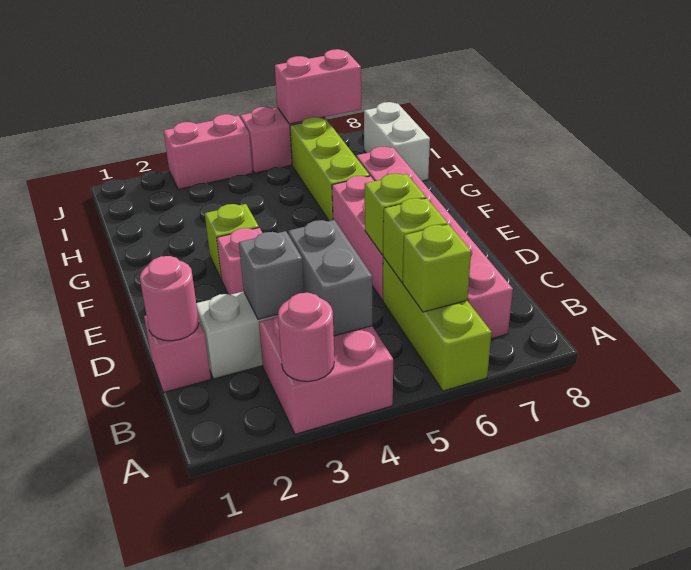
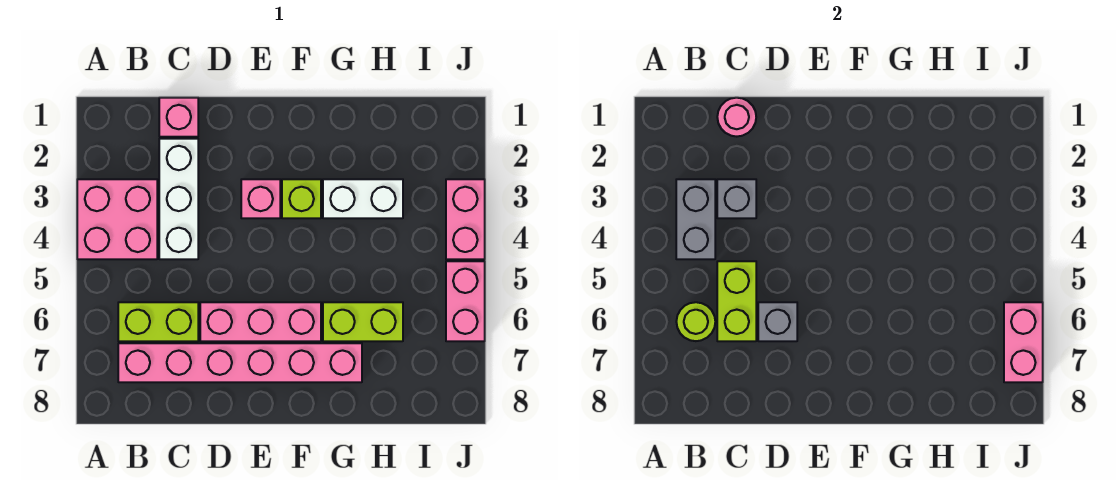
pink 1x1 round brick [278,293,334,381] -> none
lime 1x3 brick [383,257,492,391] -> lime 1x2 brick [118,302,198,341]
grey 1x2 brick [288,220,372,336] -> grey 1x2 brick turned to [676,179,715,259]
lime 1x1 brick [403,224,471,312] -> lime 1x1 round brick [676,302,715,341]
lime 1x1 brick [383,198,448,282] -> lime 1x2 brick [717,261,756,341]
lime 1x1 brick [365,174,426,255] -> grey 1x1 brick [758,302,797,341]
lime 1x3 brick [290,117,370,221] -> lime 1x2 brick [323,302,403,341]
white 1x2 brick [364,102,430,181] -> white 1x2 brick moved to [323,179,403,218]

